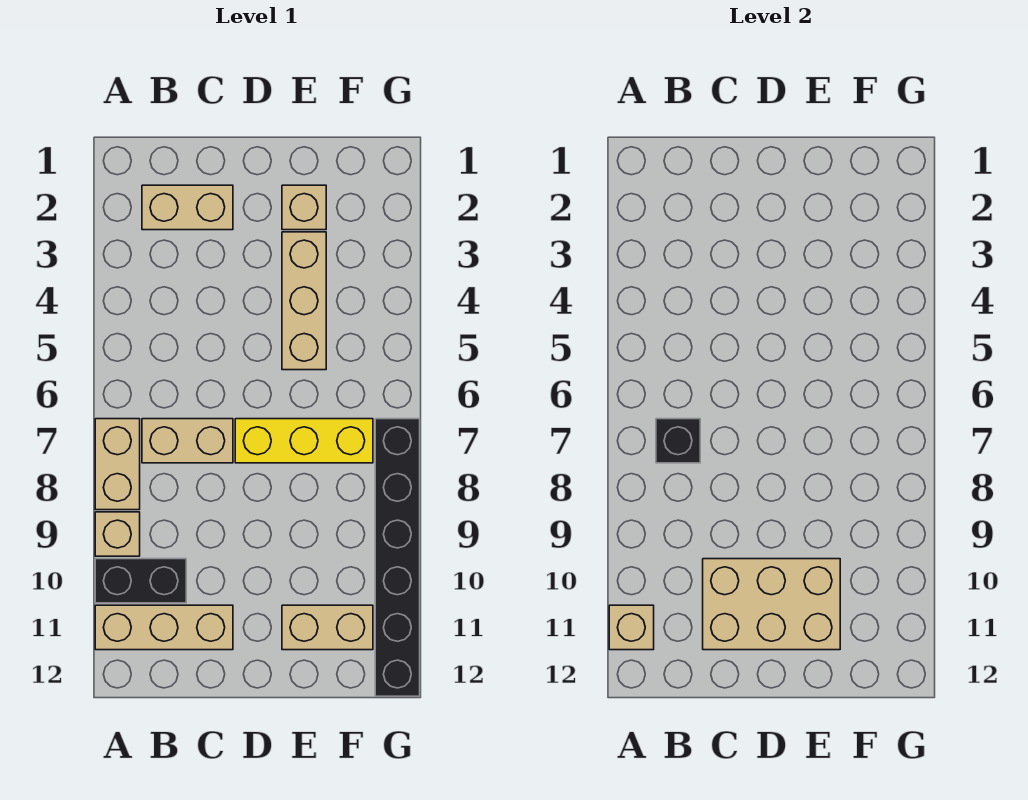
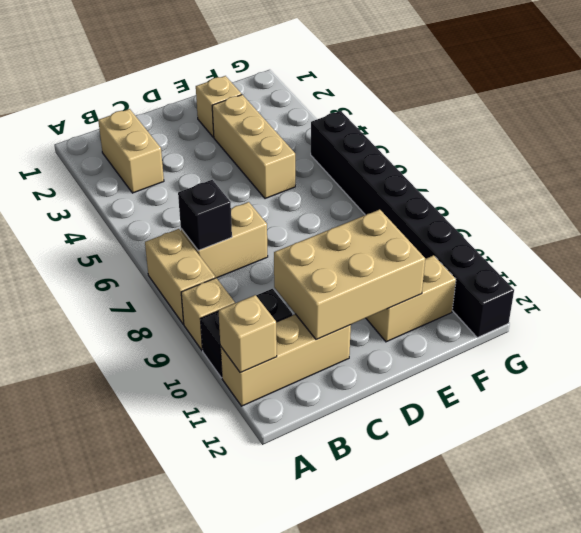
tan 1x2 brick [142,185,233,230] -> tan 1x2 brick turned to [98,109,164,193]
yellow 1x3 brick [235,419,373,463] -> none
black 1x6 brick [375,419,420,696] -> black 1x8 brick [311,111,514,337]

